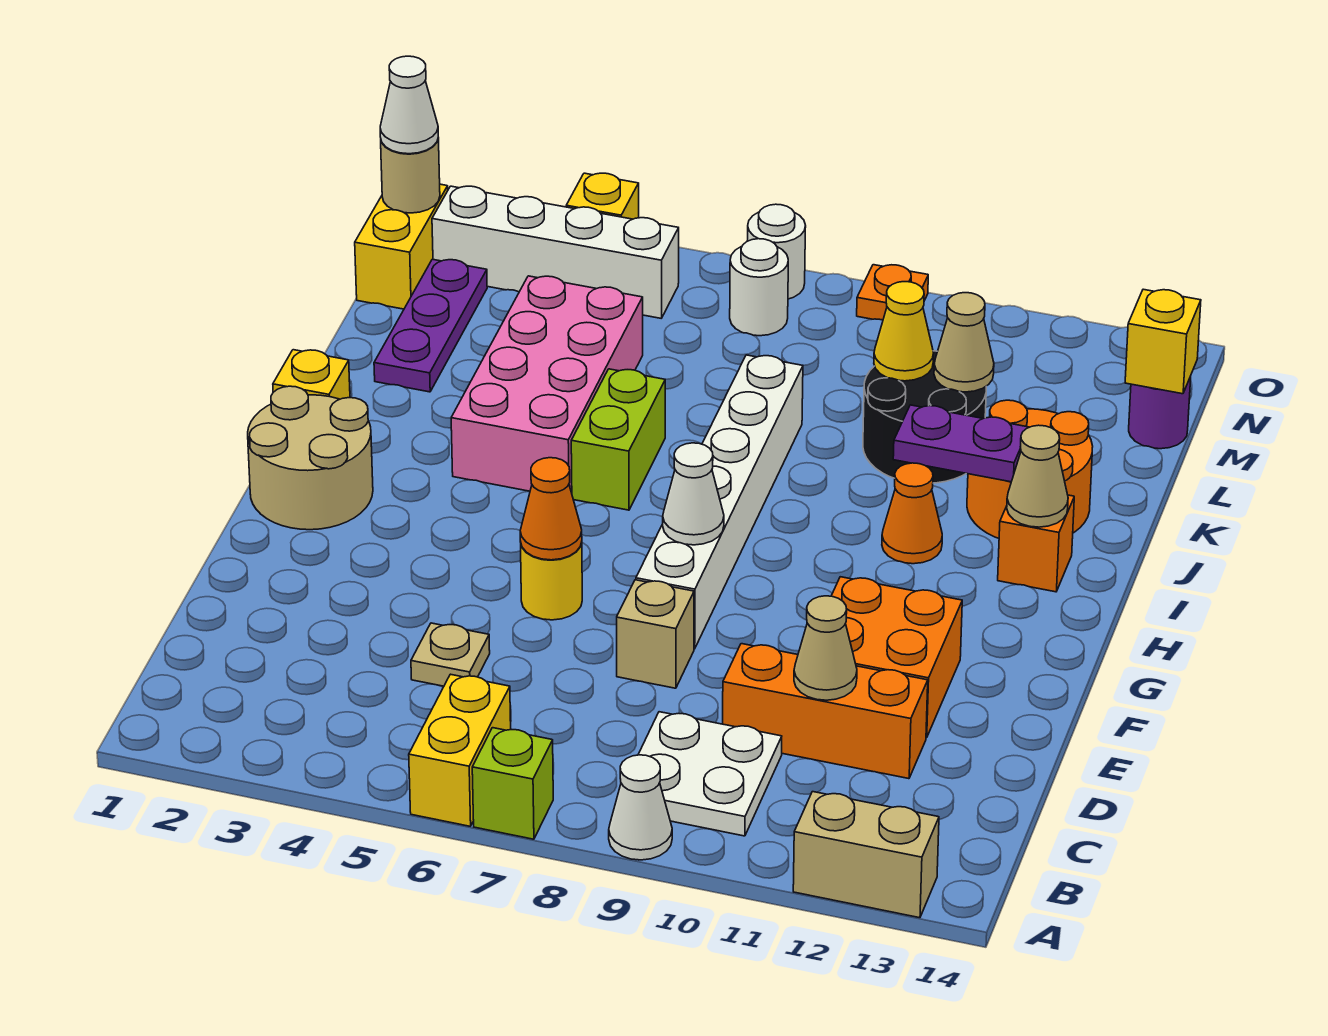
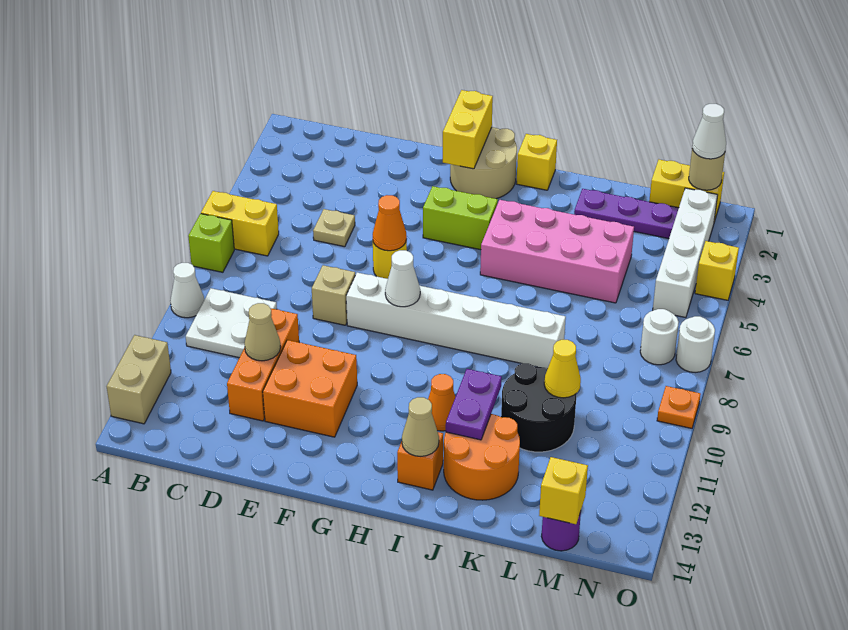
none -> yellow 1x2 brick [443,90,493,169]
lime 1x2 brick [571,369,665,510] -> lime 1x2 brick moved to [423,186,498,250]
tan 1x1 cone [934,293,994,392] -> none

